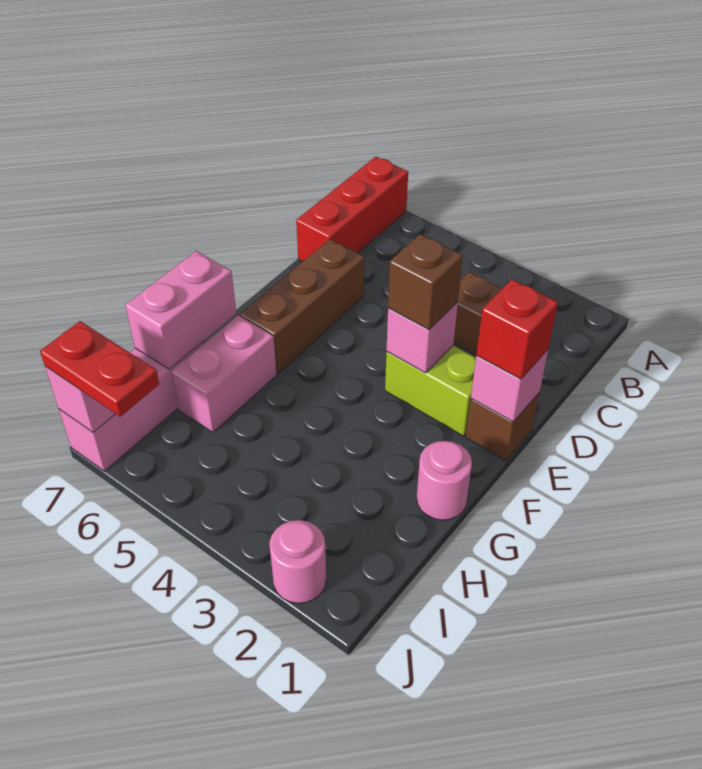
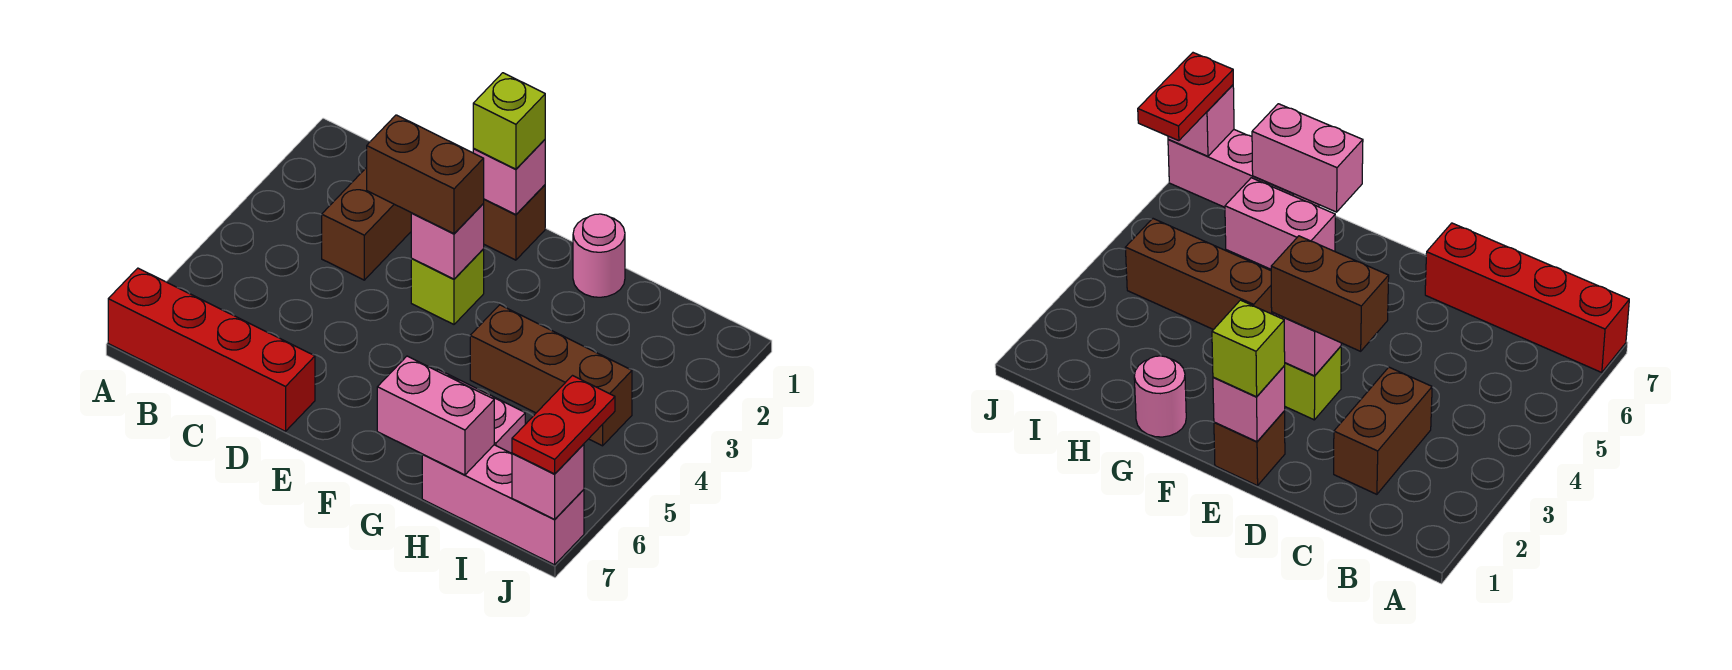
red 1x3 brick [296,157,408,262] -> red 1x4 brick [108,268,315,431]
brown 1x3 brick [240,239,364,374] -> brown 1x3 brick moved to [470,305,632,446]
red 1x1 brick [476,279,558,379] -> lime 1x1 brick [473,73,545,169]
lime 1x2 brick [385,345,476,436] -> lime 1x1 brick [411,249,484,324]
brown 1x1 brick [388,234,463,330] -> brown 1x2 brick [367,115,484,234]
pink 1x1 round brick [269,520,326,603] -> none

